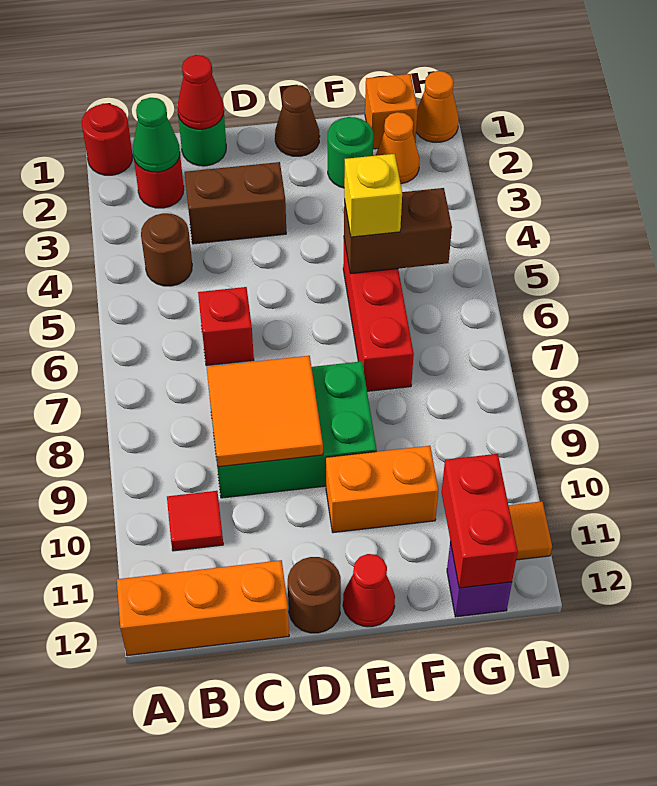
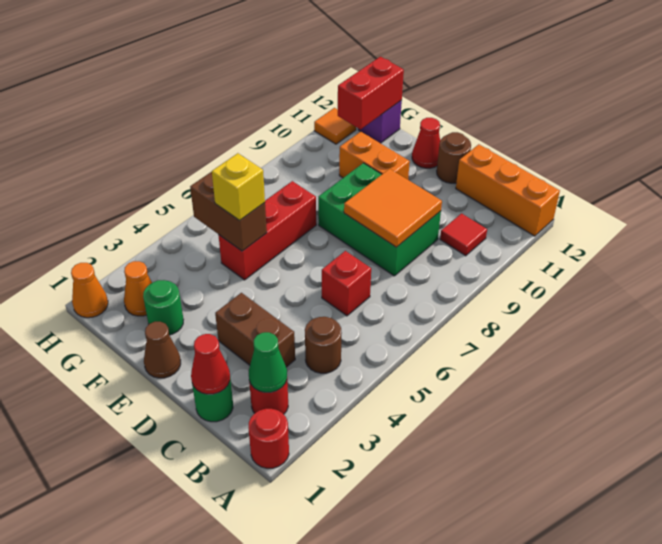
orange 1x1 brick [365,74,418,149] -> none

